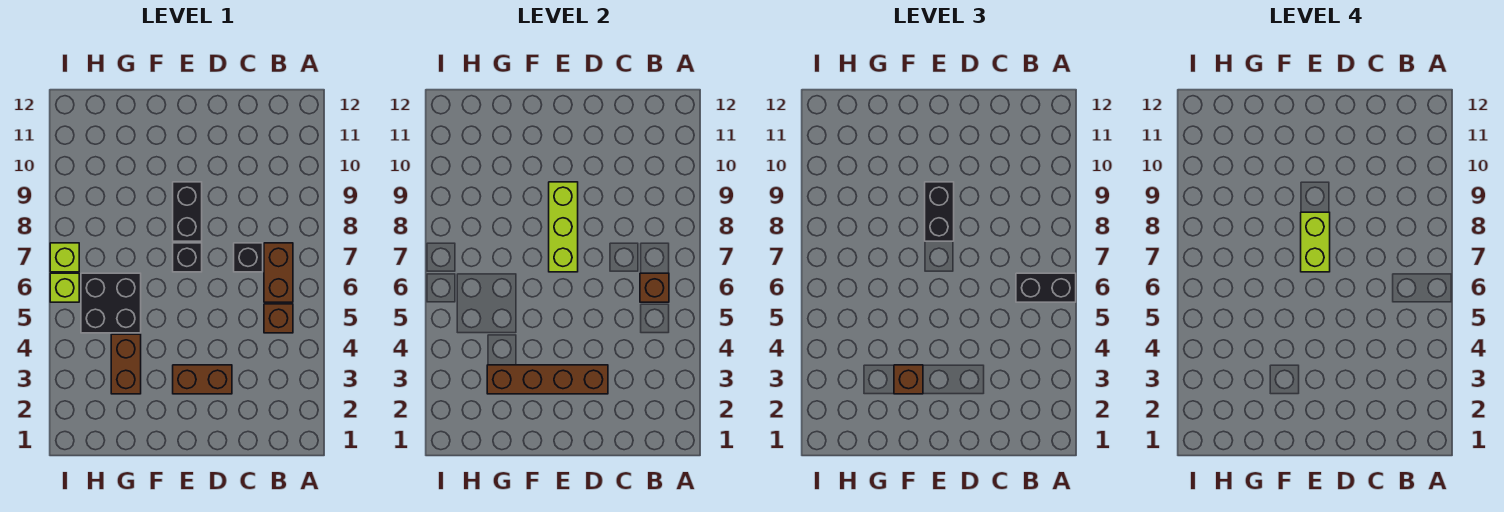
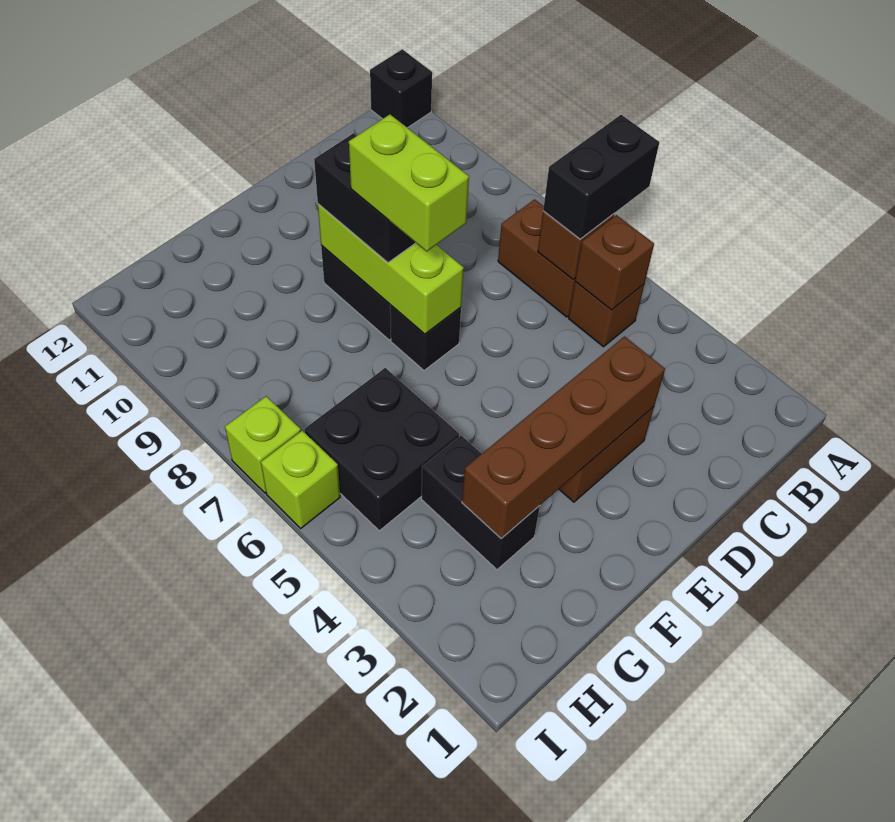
black 1x1 brick [234,243,263,272] -> black 1x1 brick moved to [370,49,432,128]
brown 1x1 brick [894,365,923,394] -> brown 1x1 brick moved to [575,215,654,310]
brown 1x2 brick [111,334,141,394] -> black 1x2 brick [422,436,540,570]

